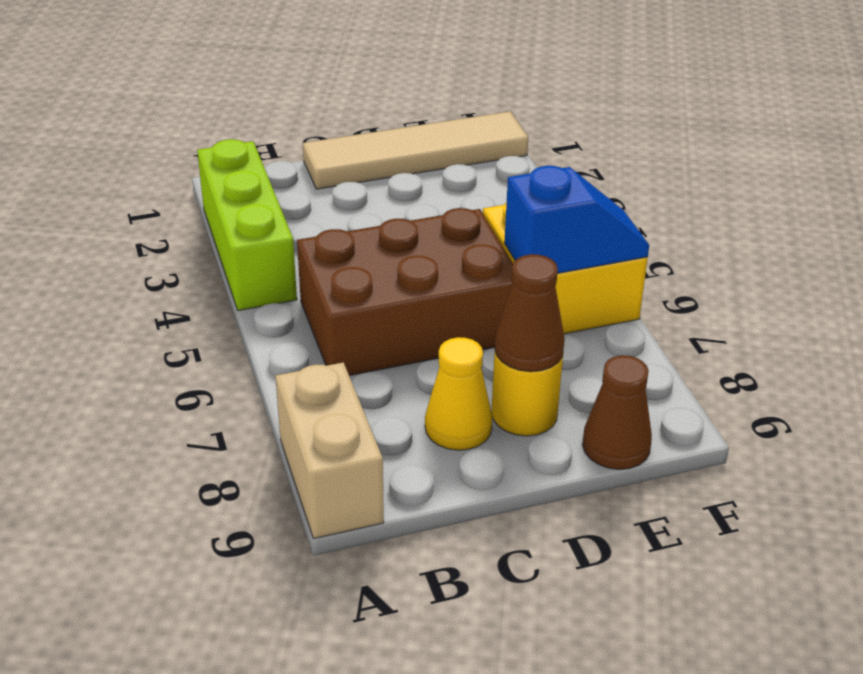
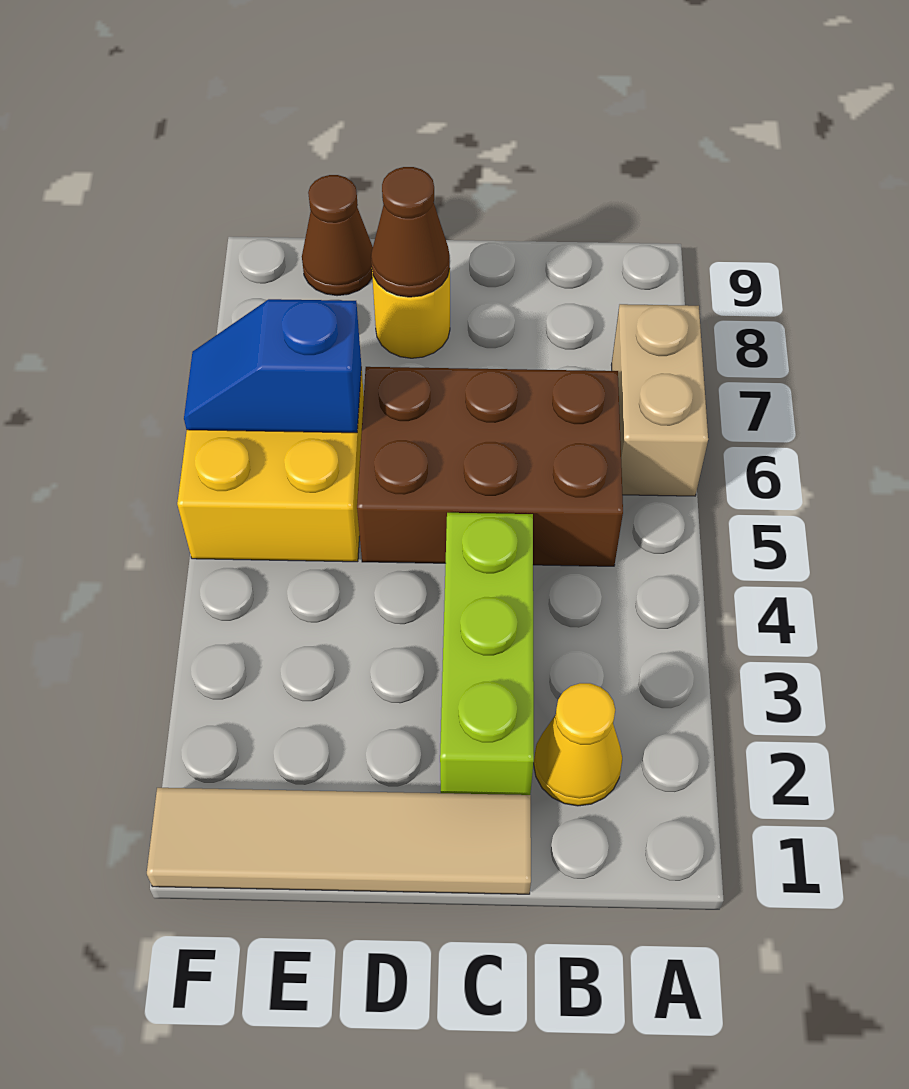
lime 1x3 brick [197,139,297,311] -> lime 1x3 brick moved to [440,513,534,795]
tan 1x2 brick [275,362,384,538] -> tan 1x2 brick moved to [612,304,708,496]
yellow 1x1 cone [425,337,493,450] -> yellow 1x1 cone moved to [534,683,622,806]

